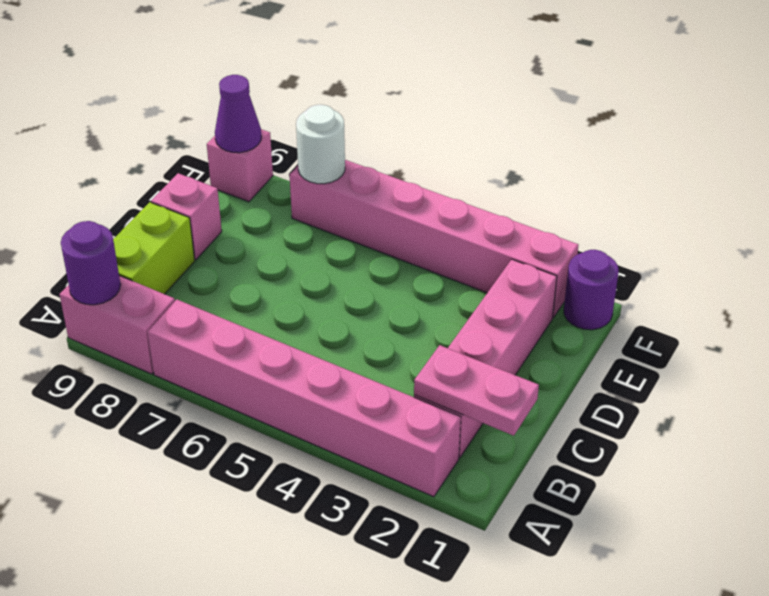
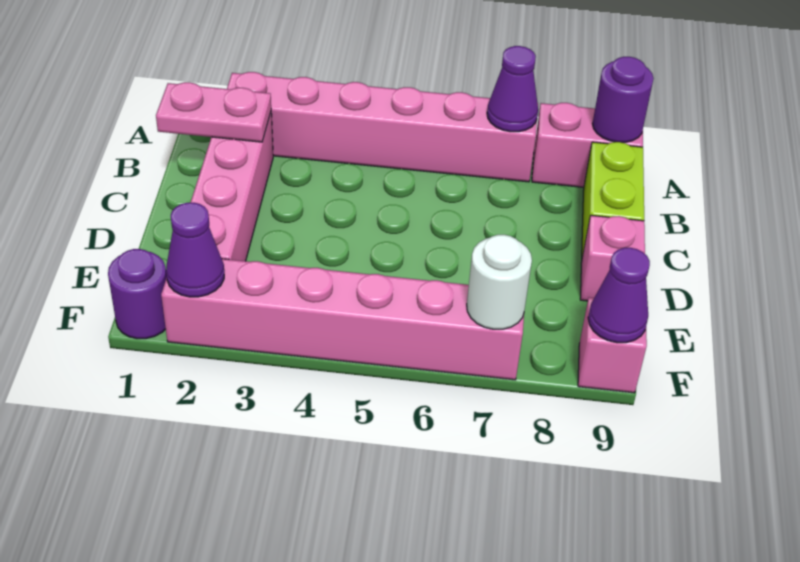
none -> purple 1x1 cone [487,46,538,132]
none -> purple 1x1 cone [166,203,224,297]

